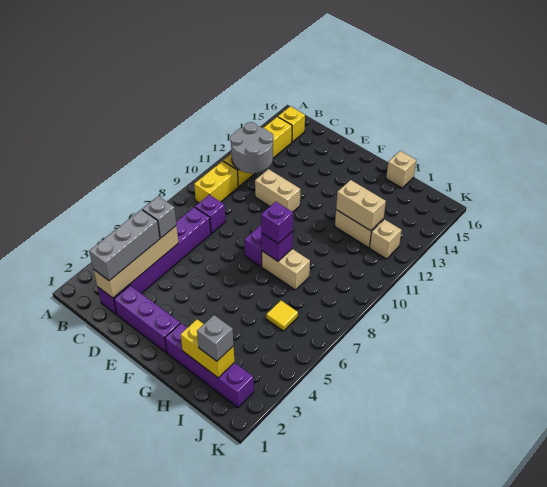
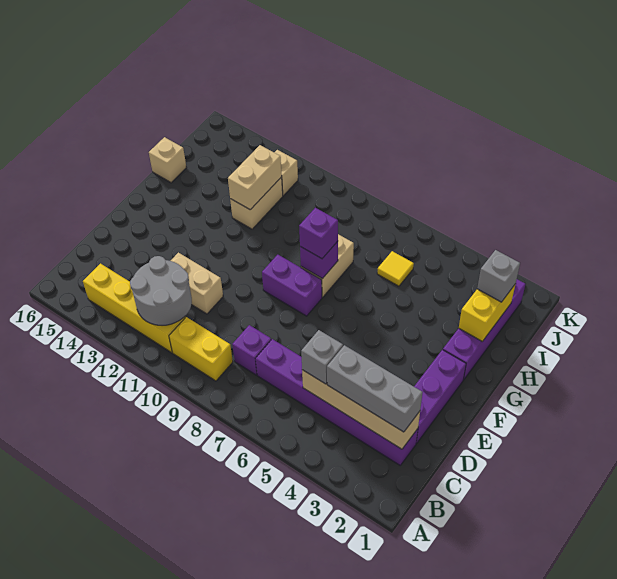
yellow 1x1 brick [278,106,305,142] -> none
tan 1x2 brick [255,169,300,212] -> tan 1x2 brick turned to [171,253,223,314]

